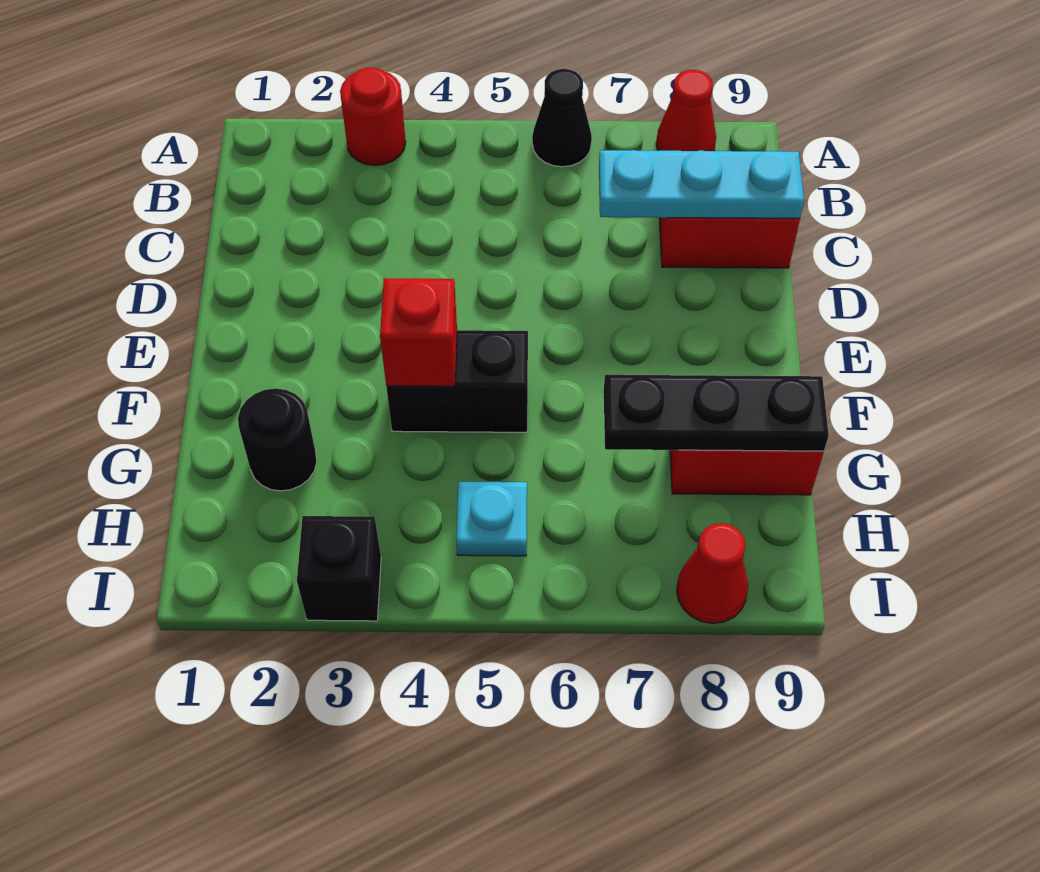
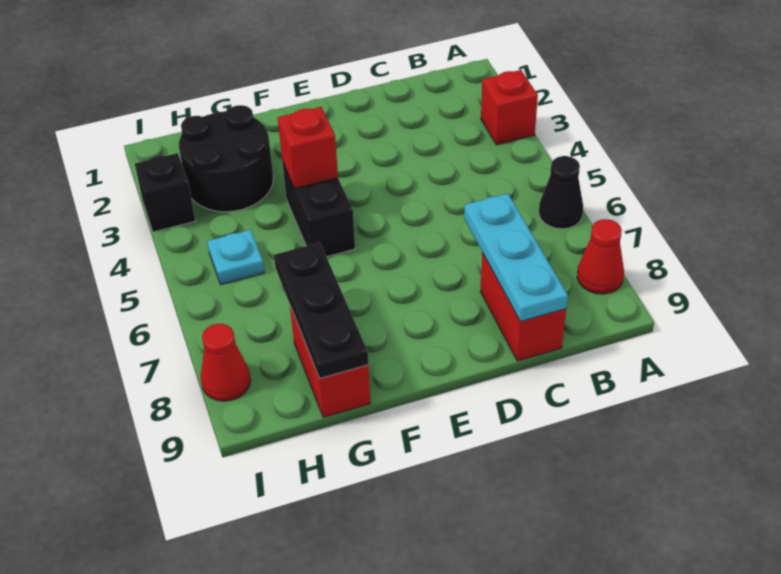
red 1x1 round brick [340,68,406,165] -> red 1x1 brick [481,70,538,145]
black 1x1 round brick [238,388,317,491] -> black 2x2 round brick [179,105,273,212]

